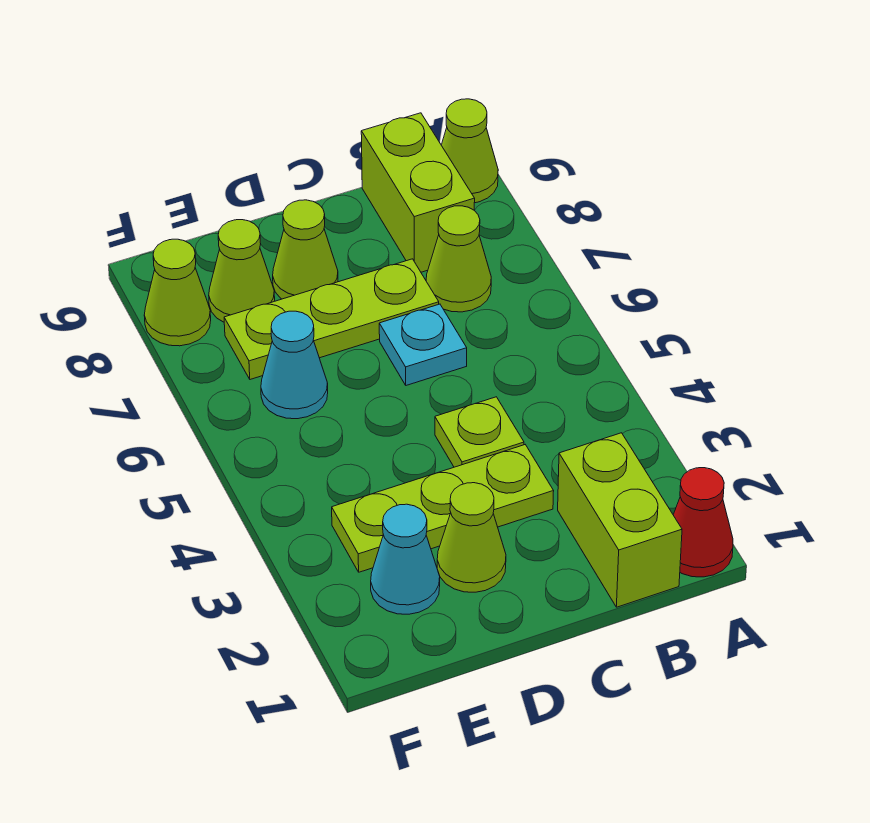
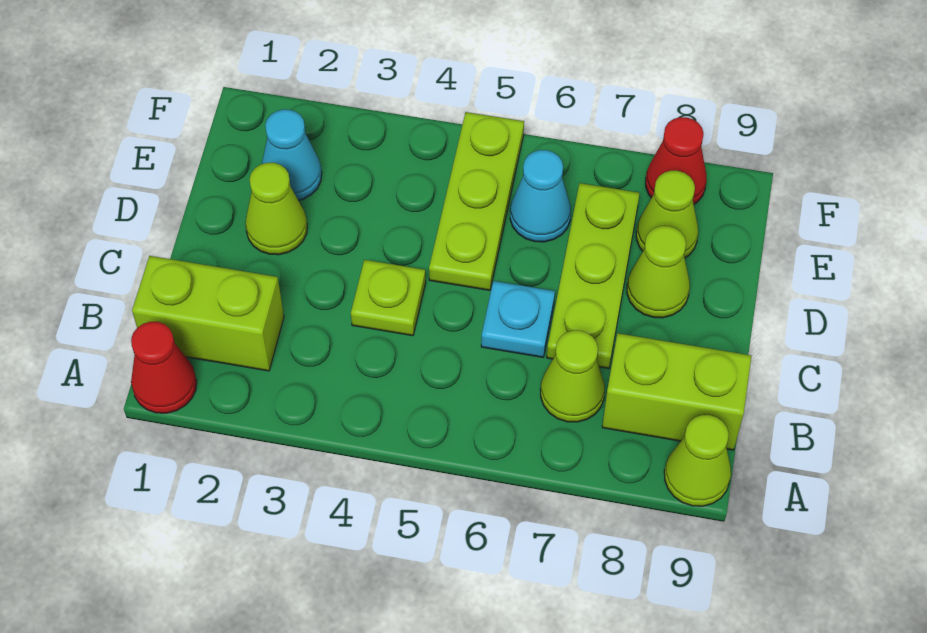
lime 1x3 plate [332,445,554,572] -> lime 1x3 plate moved to [429,112,524,290]
lime 1x1 cone [144,239,211,346] -> red 1x1 cone [646,117,707,204]

